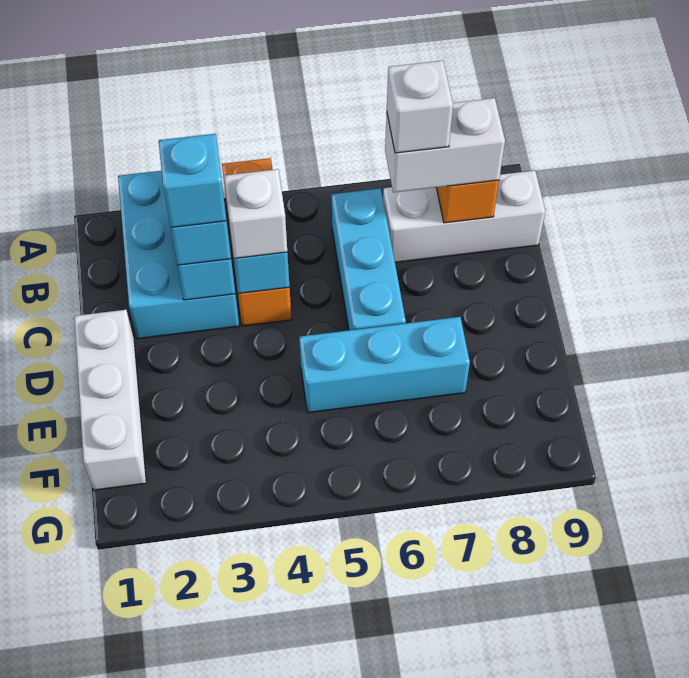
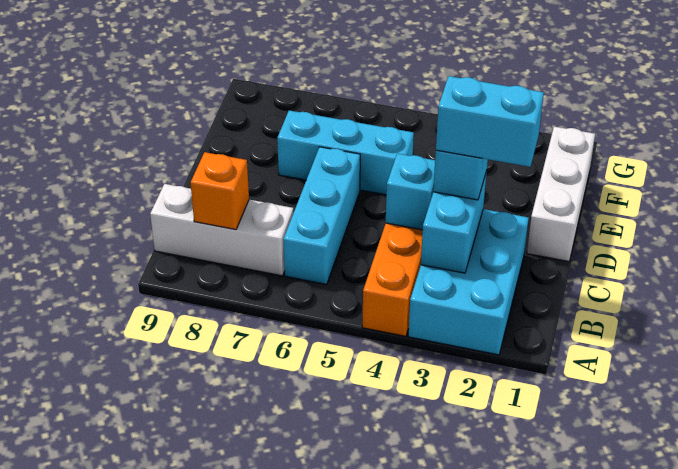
white 1x2 brick [385,98,505,192] -> none
white 1x1 brick [387,60,453,153] -> none
cyan 1x1 brick [159,134,227,227] -> cyan 1x2 brick [436,76,544,167]
white 1x1 brick [224,169,287,258] -> none

